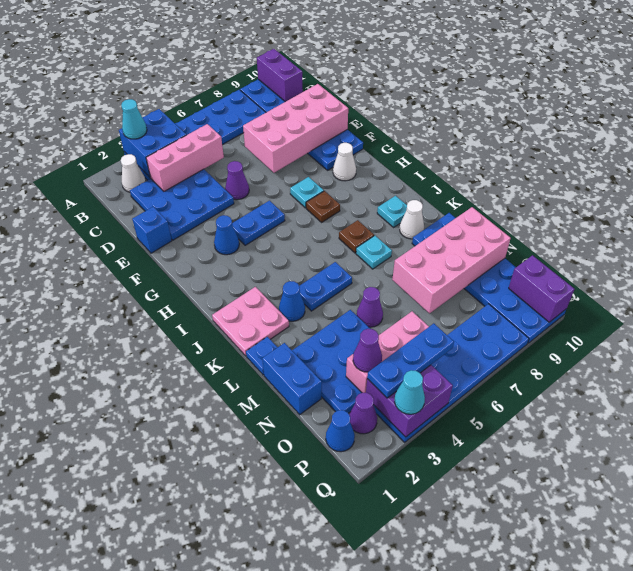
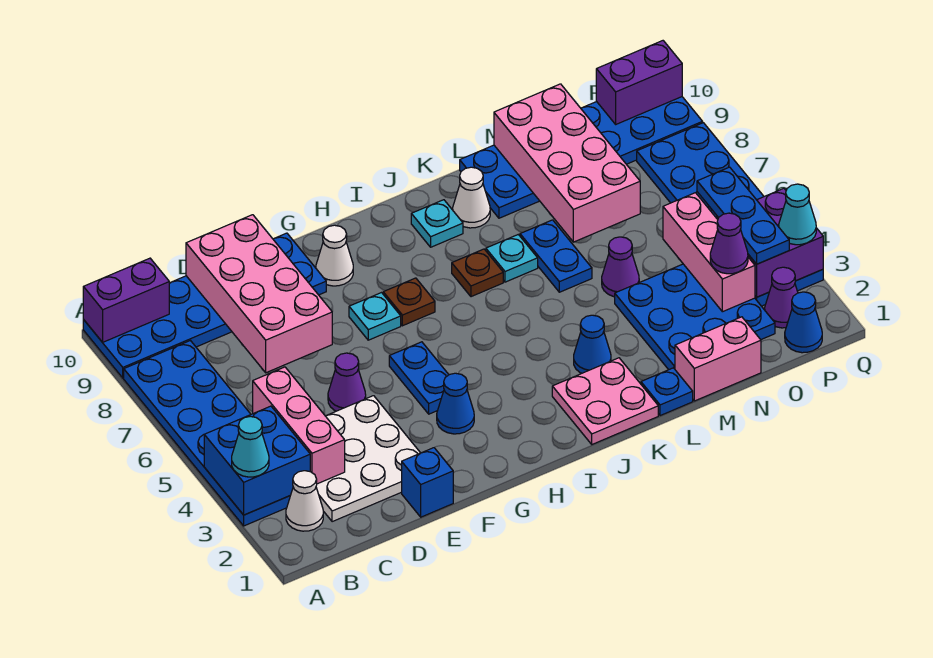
blue 3x3 plate [130,169,234,240] -> white 3x3 plate [316,396,420,522]
blue 1x2 plate [299,262,352,311] -> blue 1x2 plate moved to [520,220,592,292]
blue 1x2 brick [262,343,322,415] -> pink 1x2 brick [675,317,761,401]

